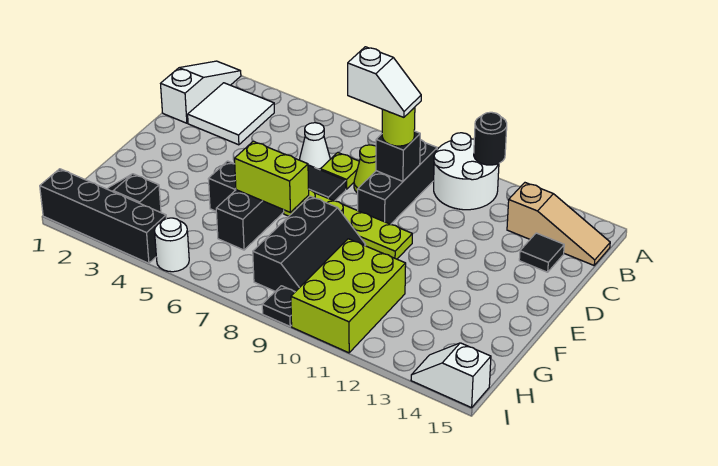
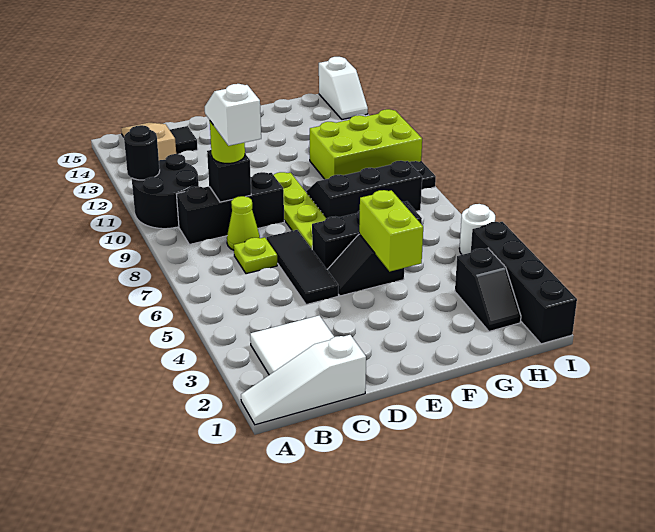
white 2x2 round brick [434,133,499,210] -> black 2x2 round brick [132,154,199,229]
white 1x1 cone [300,123,330,170] -> none
lime 1x2 brick [235,141,309,212] -> lime 1x2 brick moved to [359,190,423,271]

